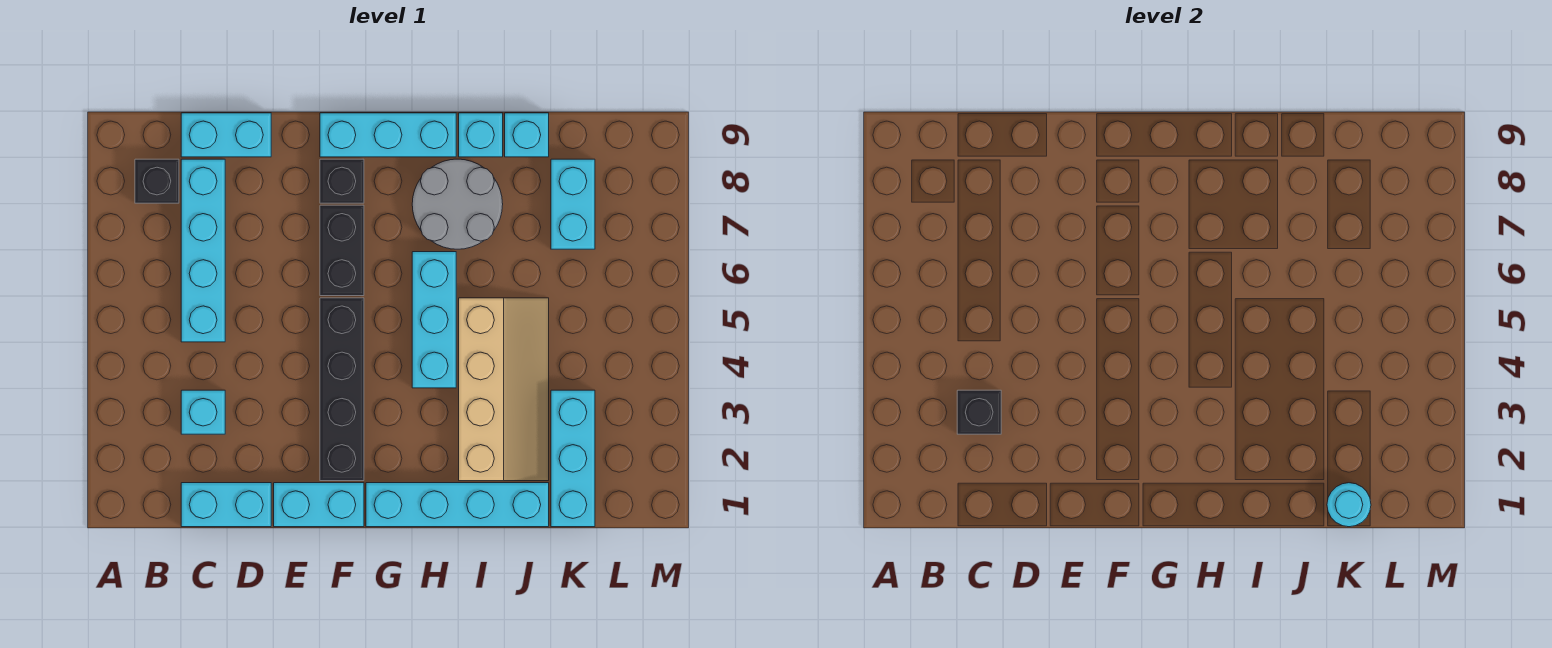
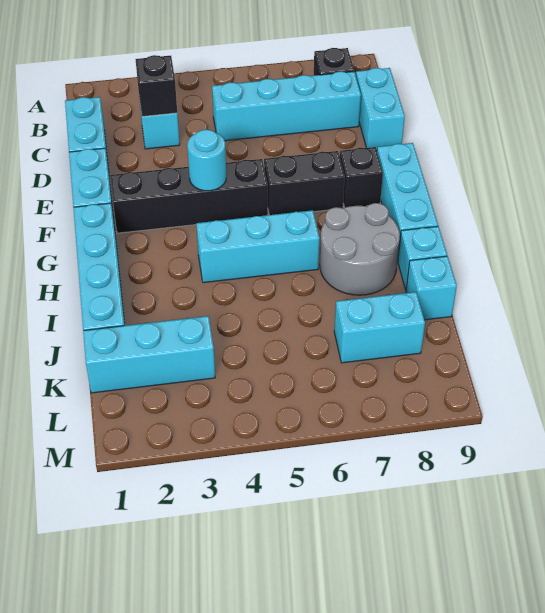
tan 2x4 slope [459,298,549,481] -> none
cyan 1x1 round brick [1327,483,1371,527] -> cyan 1x1 round brick moved to [187,130,226,191]

